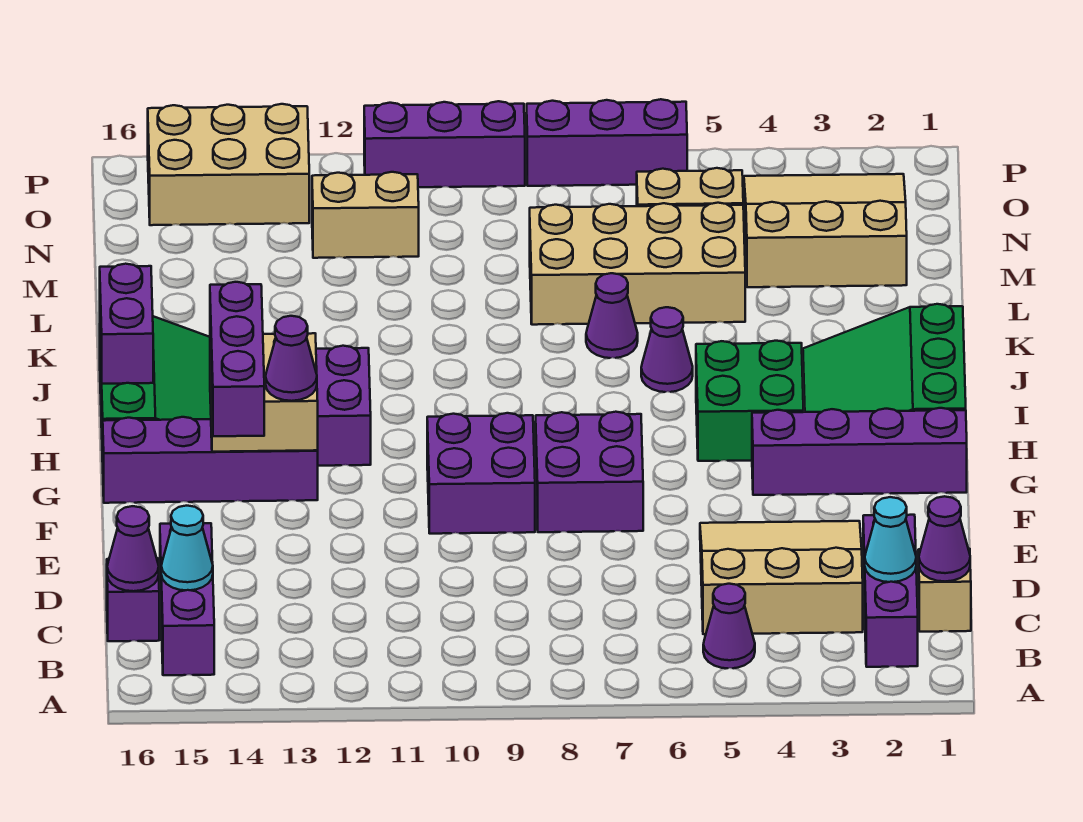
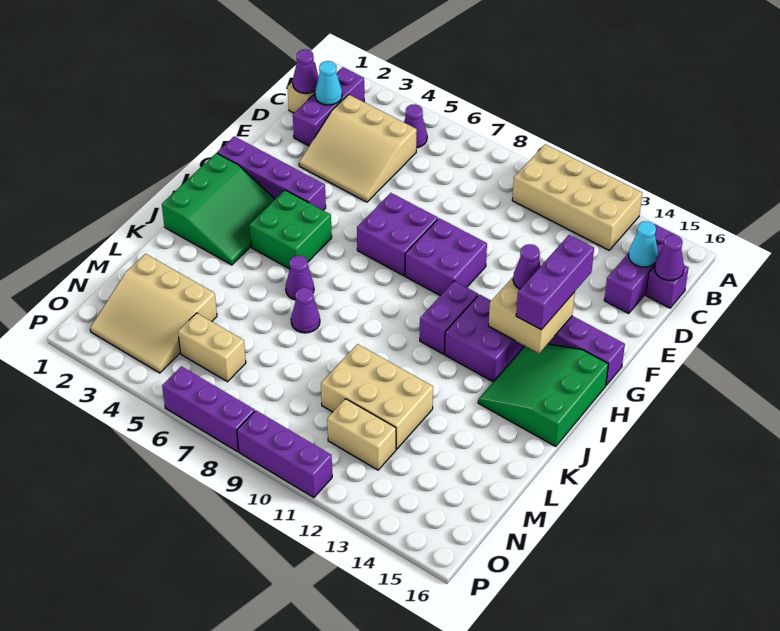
purple 1x2 brick [100,264,153,384] -> purple 1x2 brick moved to [420,281,478,354]
tan 2x4 brick [530,203,745,325] -> tan 2x4 brick moved to [512,144,642,250]
tan 2x3 brick [148,104,309,225] -> tan 2x3 brick moved to [321,344,433,449]

